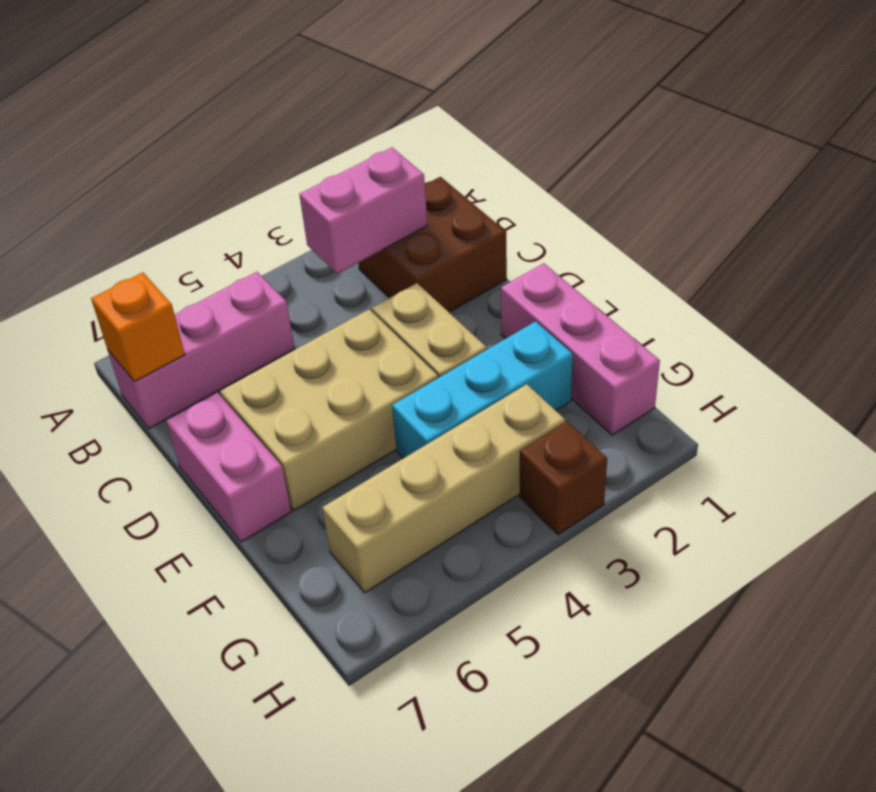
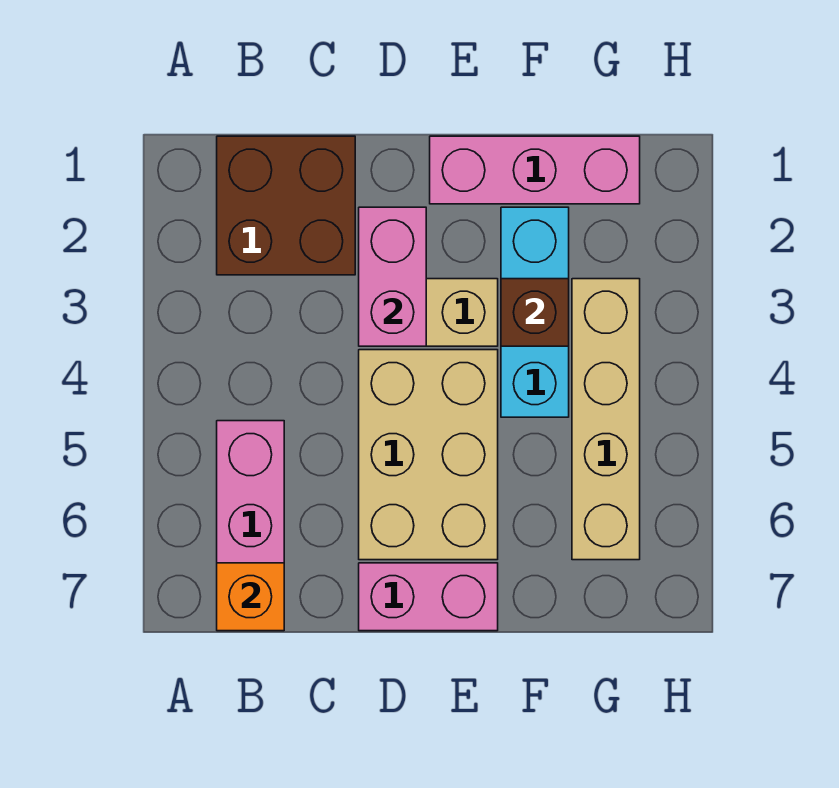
pink 1x2 brick [299,148,427,274] -> pink 1x2 brick moved to [359,207,426,346]
brown 1x1 brick [520,421,607,535] -> brown 1x1 brick moved to [501,279,569,346]

